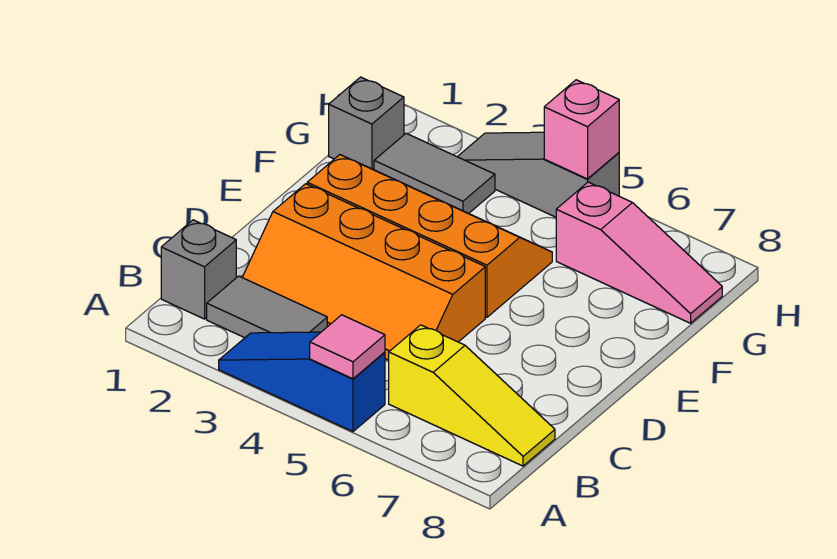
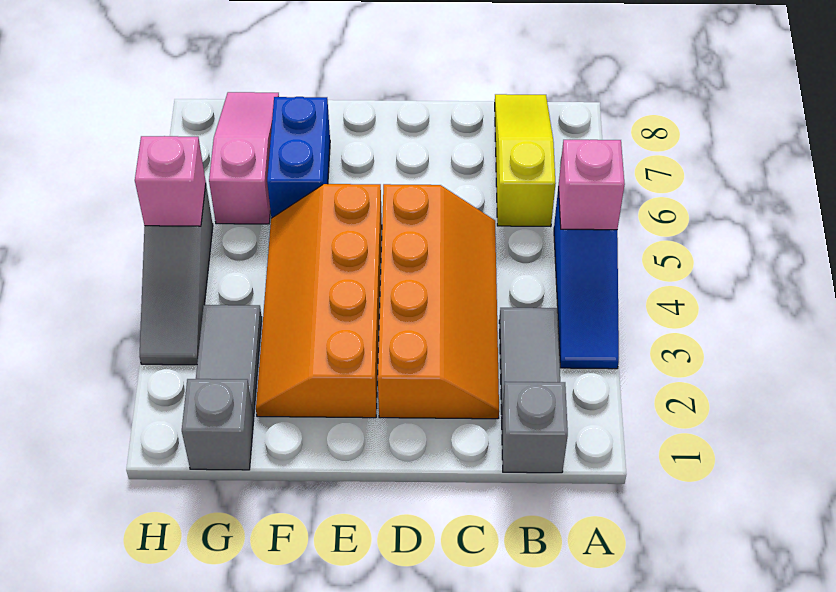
pink 1x1 tile [310,315,385,379] -> pink 1x1 brick [558,140,625,230]
none -> blue 1x2 brick [267,97,330,218]

